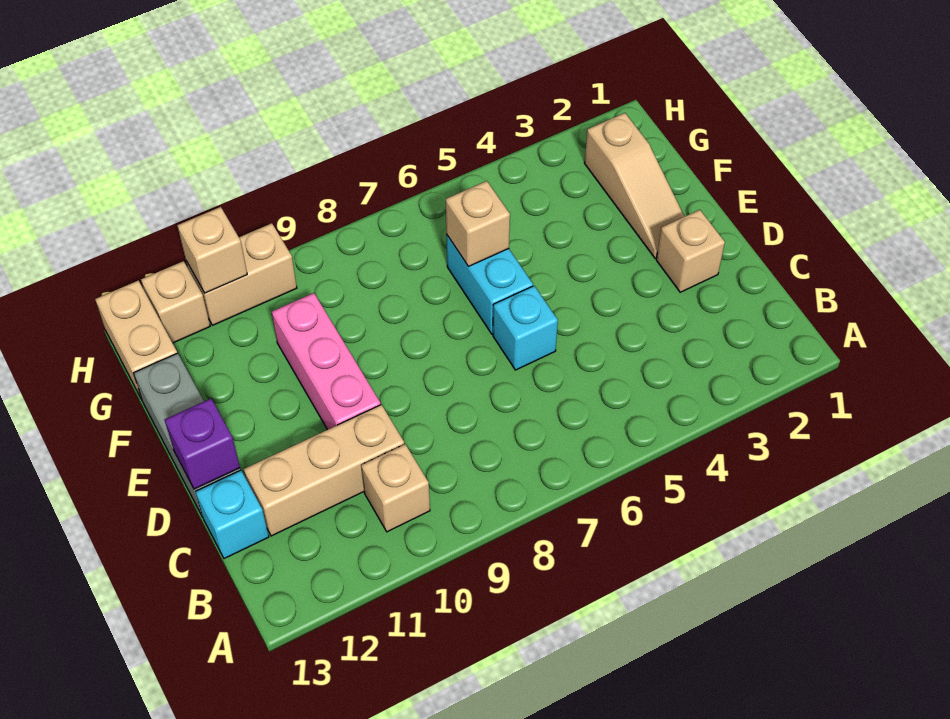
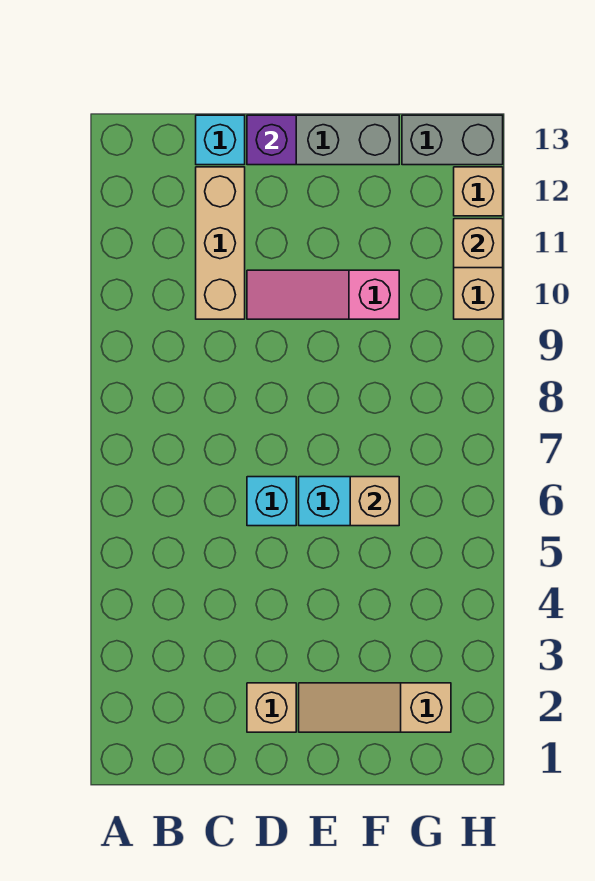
tan 1x1 brick [361,444,430,532] -> none
pink 1x3 brick [272,293,381,430] -> pink 1x3 slope [247,270,399,319]
tan 1x2 brick [95,280,177,399] -> grey 1x2 brick [402,115,503,165]

